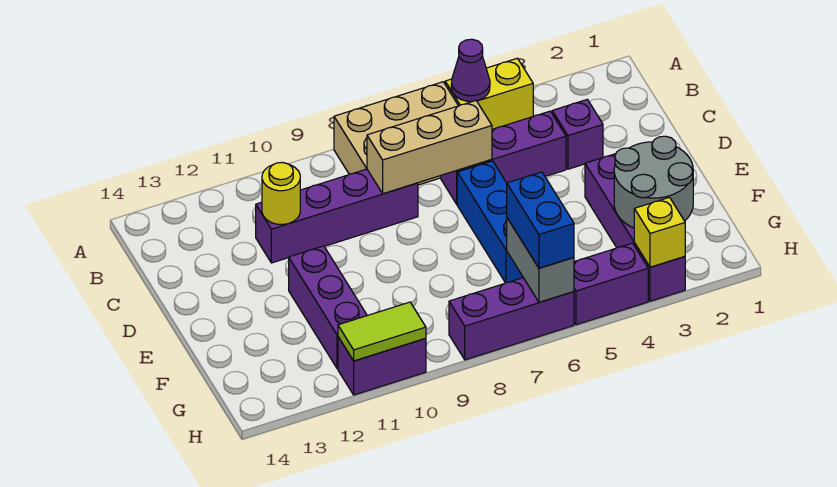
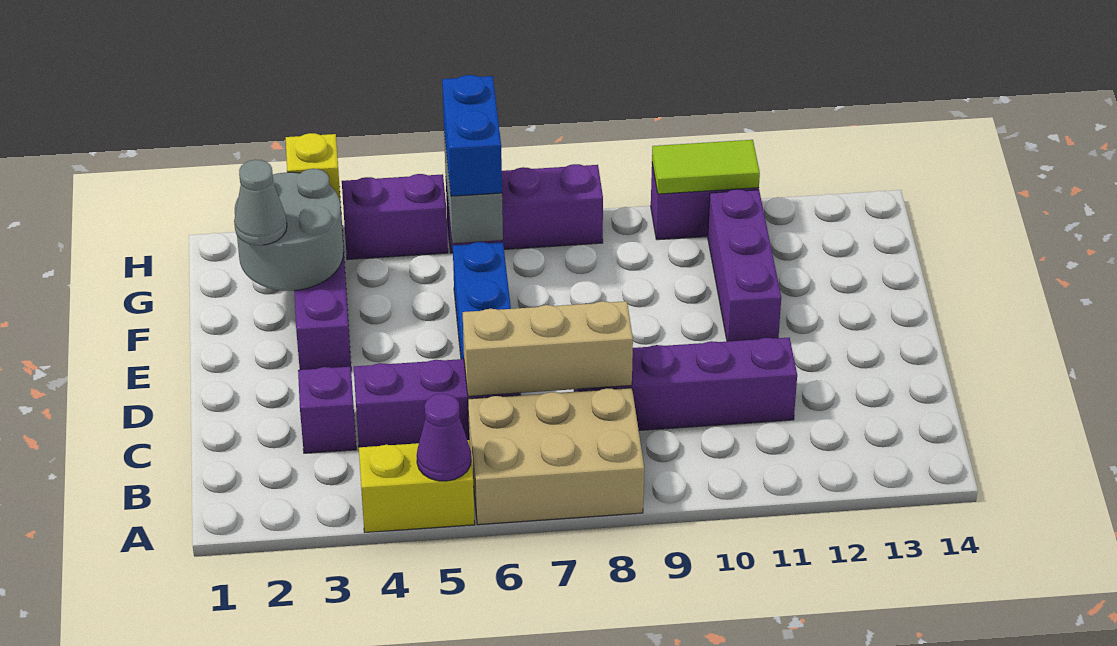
yellow 1x1 round brick [262,162,300,225] -> none
none -> grey 1x1 cone [234,160,287,245]

